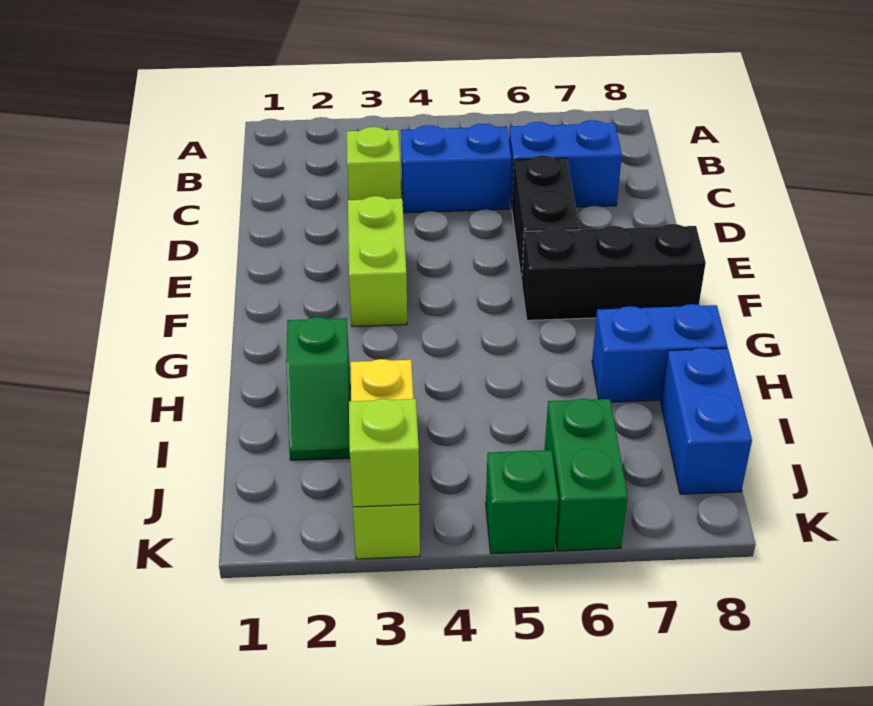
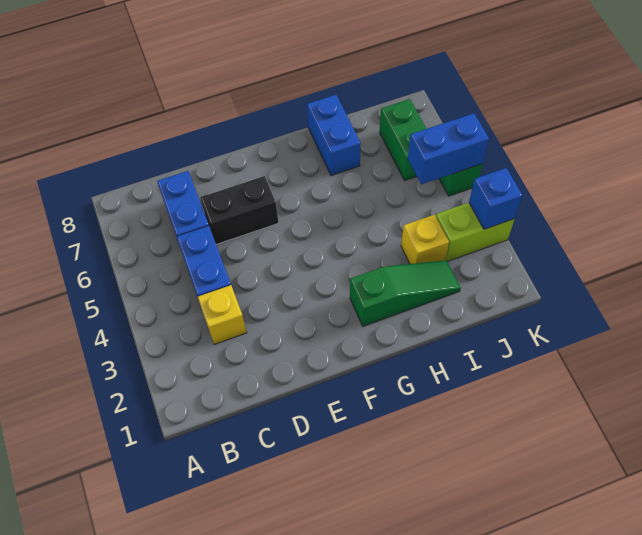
lime 1x1 brick [347,127,401,200] -> yellow 1x1 brick [198,285,247,344]
lime 1x2 brick [348,196,407,327] -> none
black 1x3 brick [522,224,706,320] -> none
green 1x2 slope [286,317,350,460] -> green 1x3 slope [350,260,461,326]
blue 1x2 brick [661,348,752,494] -> blue 1x2 brick moved to [408,113,489,184]
green 1x2 brick [545,399,628,551] -> green 1x2 brick turned to [380,99,426,180]
lime 1x1 brick [349,399,419,507] -> blue 1x1 brick [469,168,523,229]

